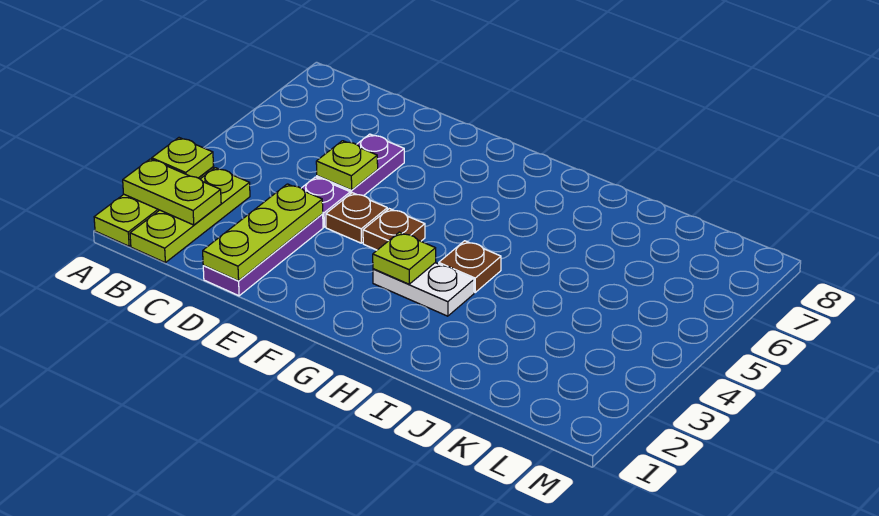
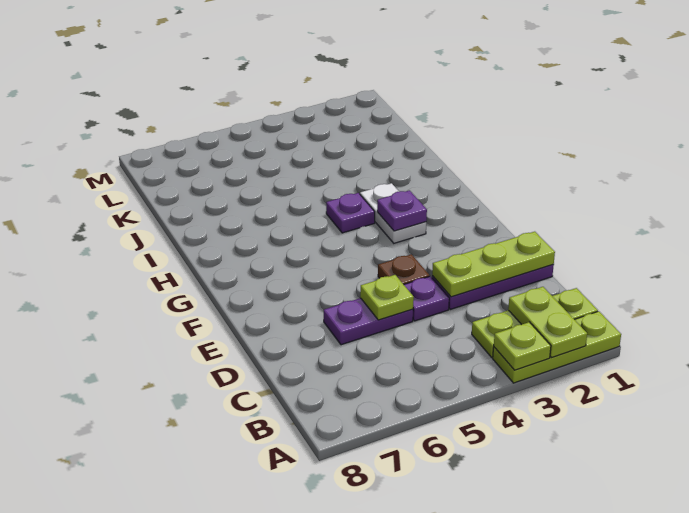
brown 1x1 plate [363,209,425,250] -> none
lime 1x1 plate [373,232,436,284] -> purple 1x1 plate [377,190,427,231]
brown 1x1 plate [439,241,501,292] -> purple 1x1 plate [326,193,375,233]

